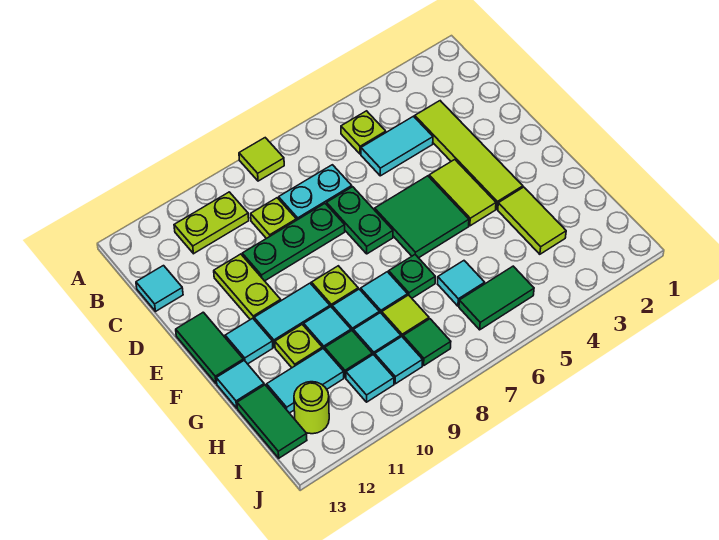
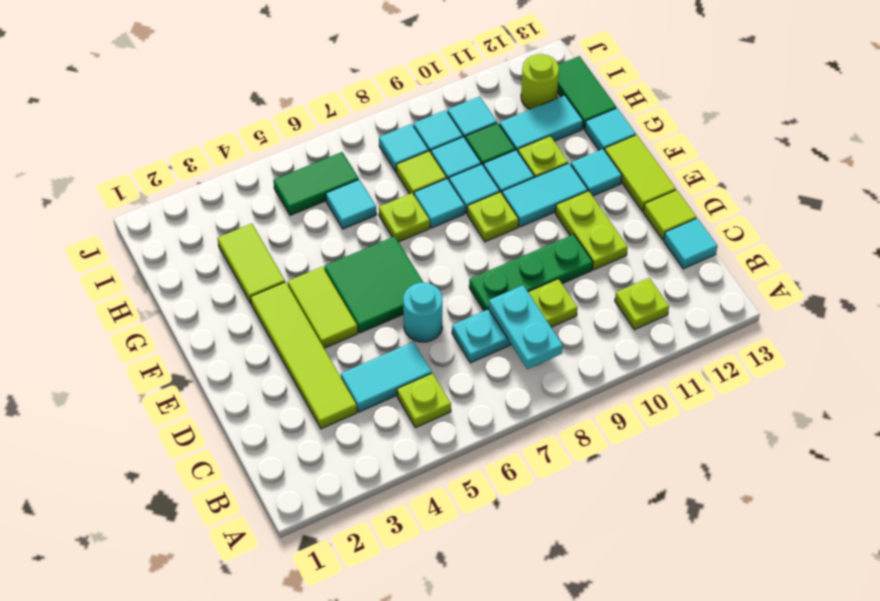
lime 1x1 tile [239,138,284,181] -> lime 1x1 tile moved to [643,190,696,240]
none -> cyan 1x2 plate [489,285,563,369]
lime 1x2 plate [174,192,249,254] -> lime 1x1 plate [615,278,669,330]
none -> cyan 1x1 round brick [403,283,442,342]
green 1x2 plate [327,187,393,254] -> none
green 1x2 tile [176,312,243,383] -> lime 1x2 tile [605,135,676,211]
green 1x1 plate [389,255,435,298] -> lime 1x1 plate [379,193,430,242]
green 1x1 tile [403,319,451,365] -> cyan 1x1 tile [379,124,429,172]

